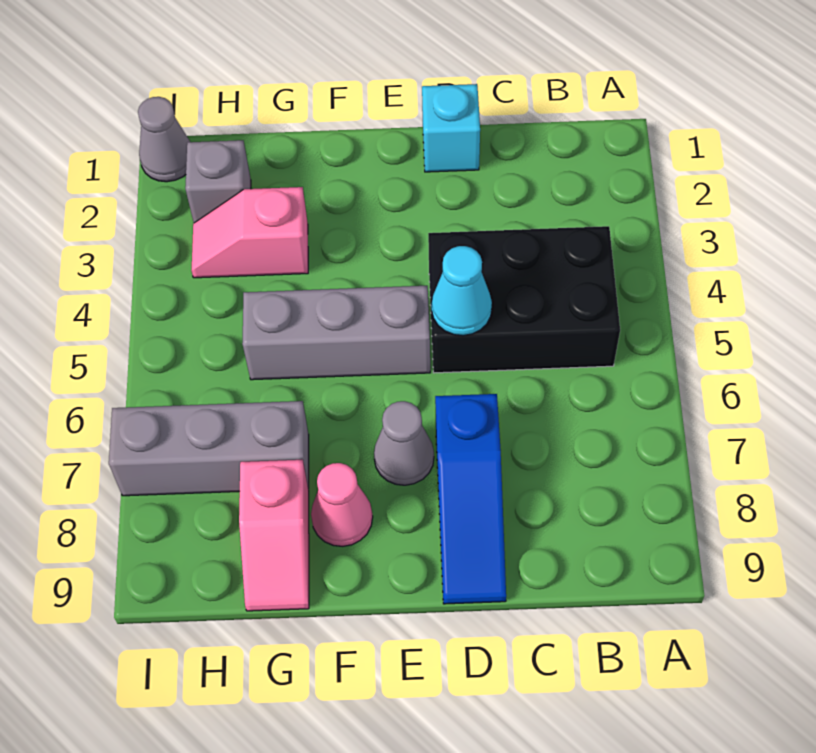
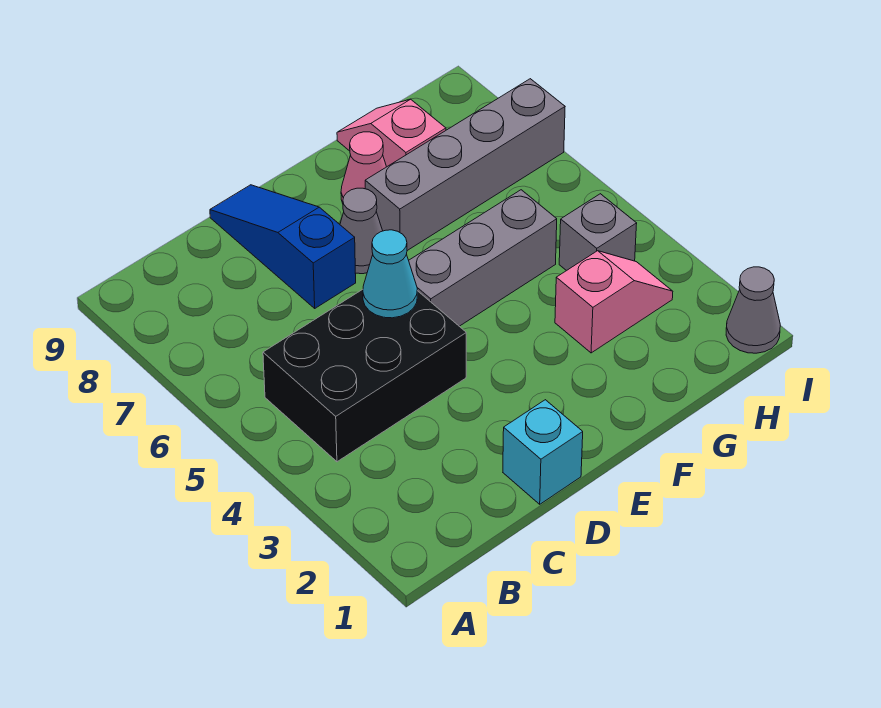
grey 1x3 brick [109,401,309,496] -> grey 1x4 brick [365,79,565,251]
grey 1x1 brick [185,140,251,223] -> grey 1x1 brick moved to [559,194,637,271]

